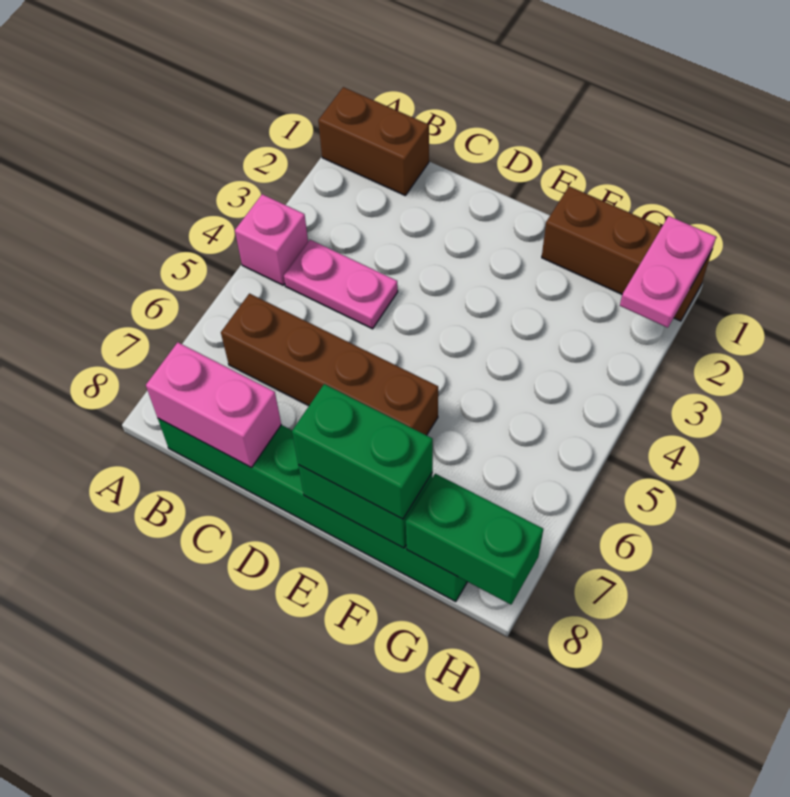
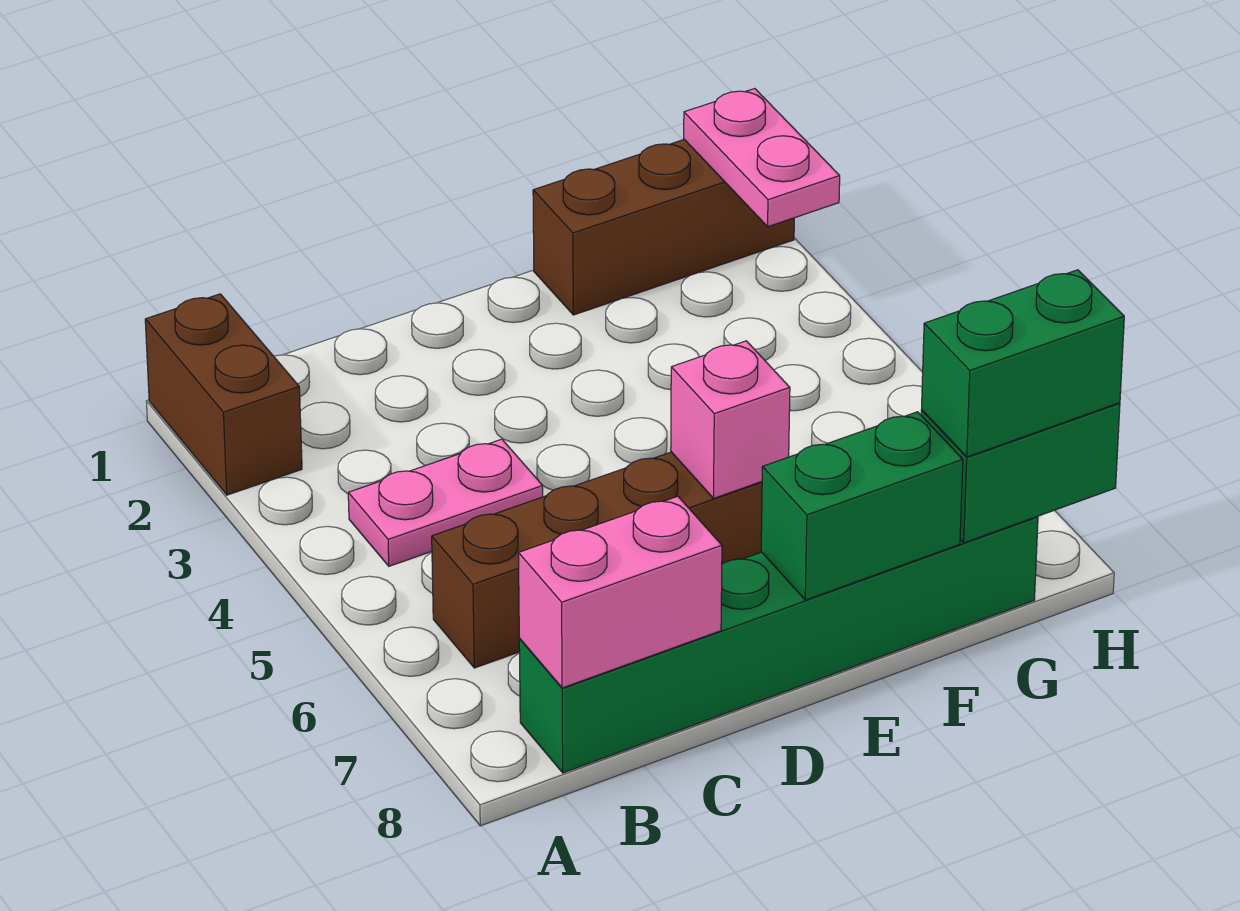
brown 1x2 brick [318,87,429,195] -> brown 1x2 brick turned to [145,294,302,495]
pink 1x1 brick [235,194,308,285] -> pink 1x1 brick moved to [671,341,790,498]
green 1x2 brick [292,384,433,519] -> green 1x2 brick moved to [922,270,1124,457]

